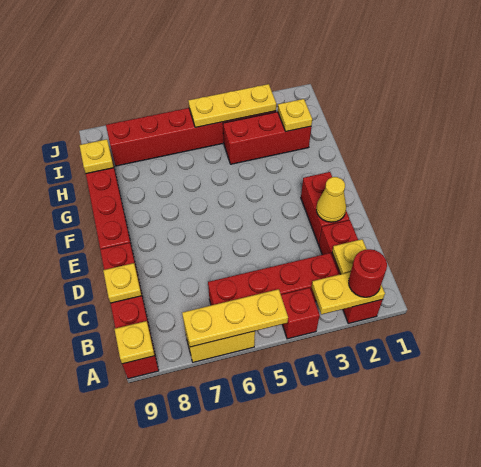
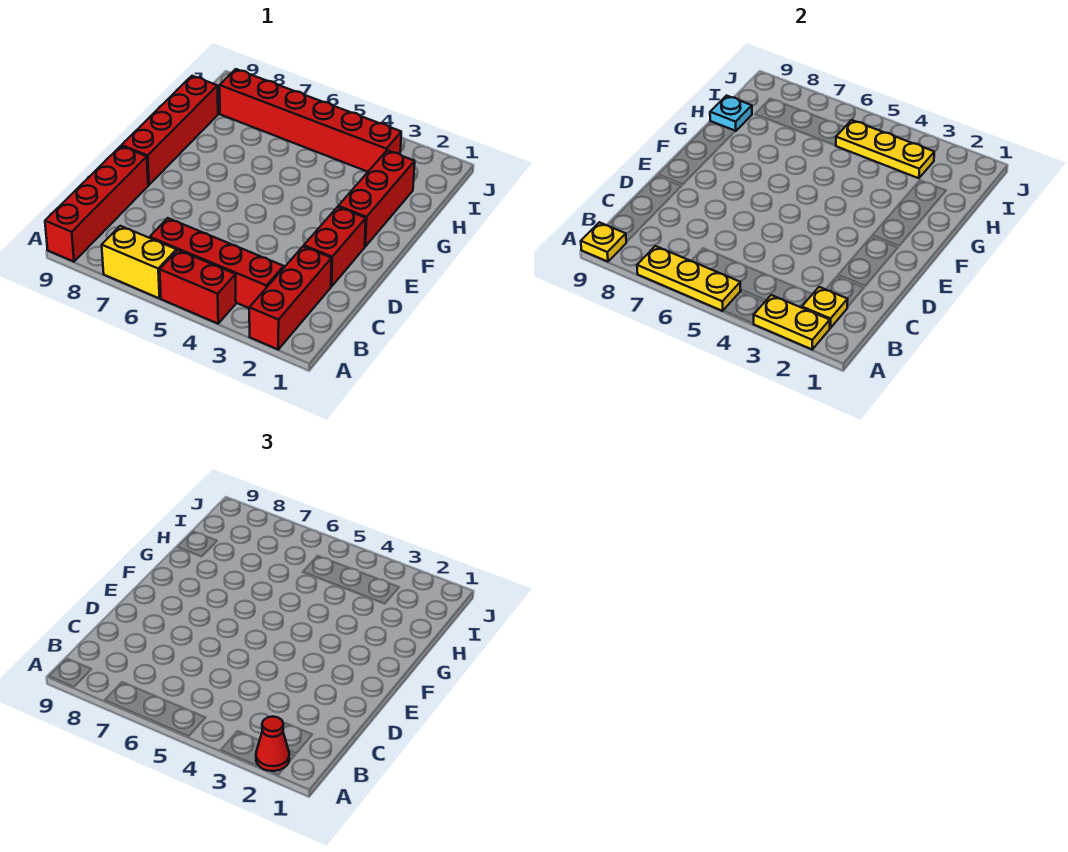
red 1x1 round brick [349,249,387,297] -> red 1x1 cone [256,717,289,771]
red 1x1 brick [281,288,320,339] -> red 1x2 brick [160,250,236,324]
yellow 1x1 plate [103,263,142,303] -> none
yellow 1x1 cone [316,177,346,222] -> none
red 1x3 brick [223,112,311,164] -> red 1x3 brick turned to [338,150,415,246]
yellow 1x1 plate [278,99,312,132] -> none
yellow 1x1 plate [79,139,114,174] -> cyan 1x1 plate [710,96,752,131]

